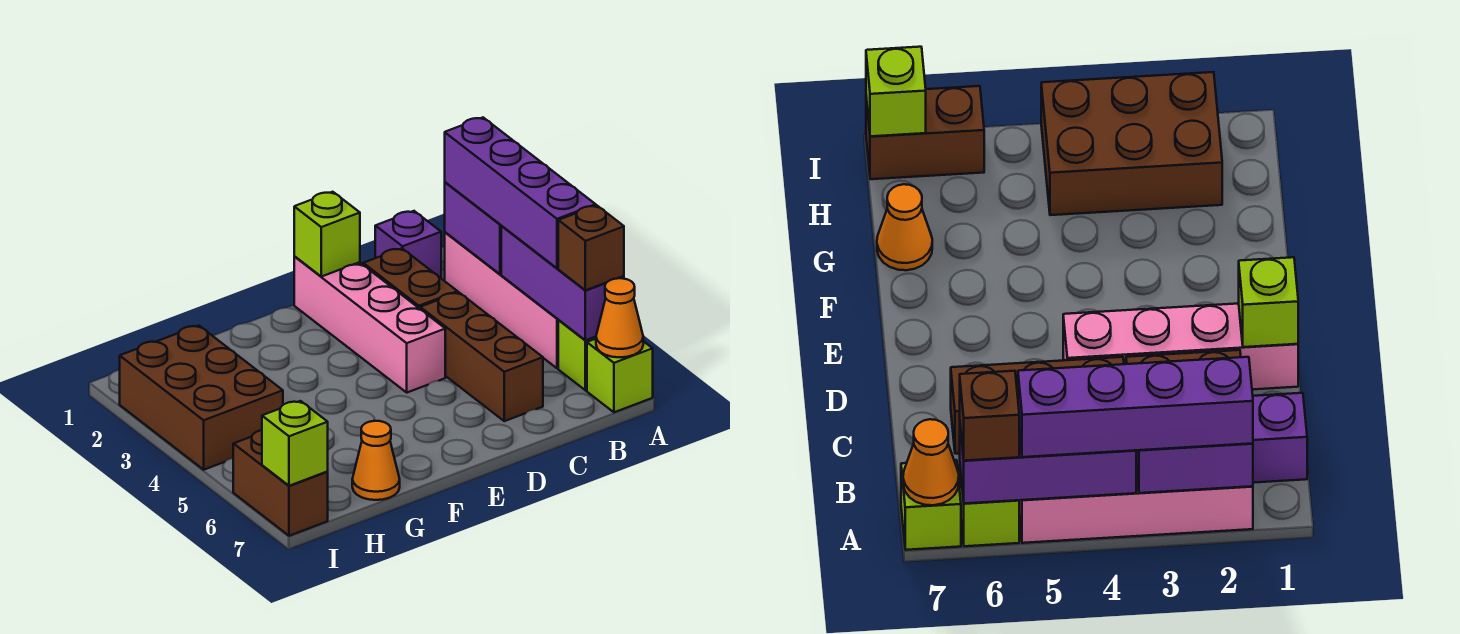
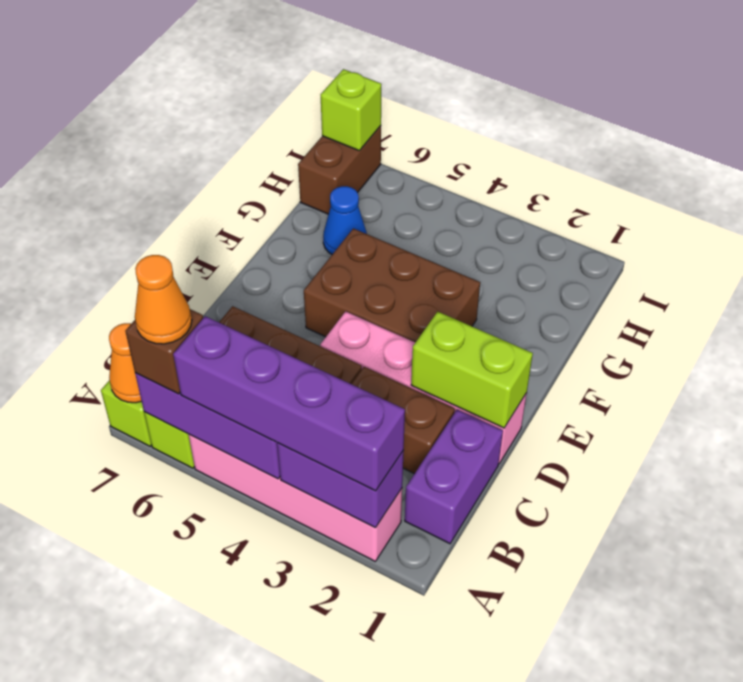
purple 1x1 brick [375,211,441,278] -> purple 1x2 brick [405,410,503,544]
lime 1x1 brick [294,192,360,277] -> lime 1x2 brick [411,312,533,428]
none -> blue 1x1 cone [323,186,367,254]
orange 1x1 cone [352,421,400,500] -> orange 1x1 cone moved to [135,255,192,344]
brown 2x3 brick [120,325,283,470] -> brown 2x3 brick moved to [304,228,480,342]
brown 1x2 brick [233,430,328,536] -> brown 1x2 brick turned to [298,126,381,214]

